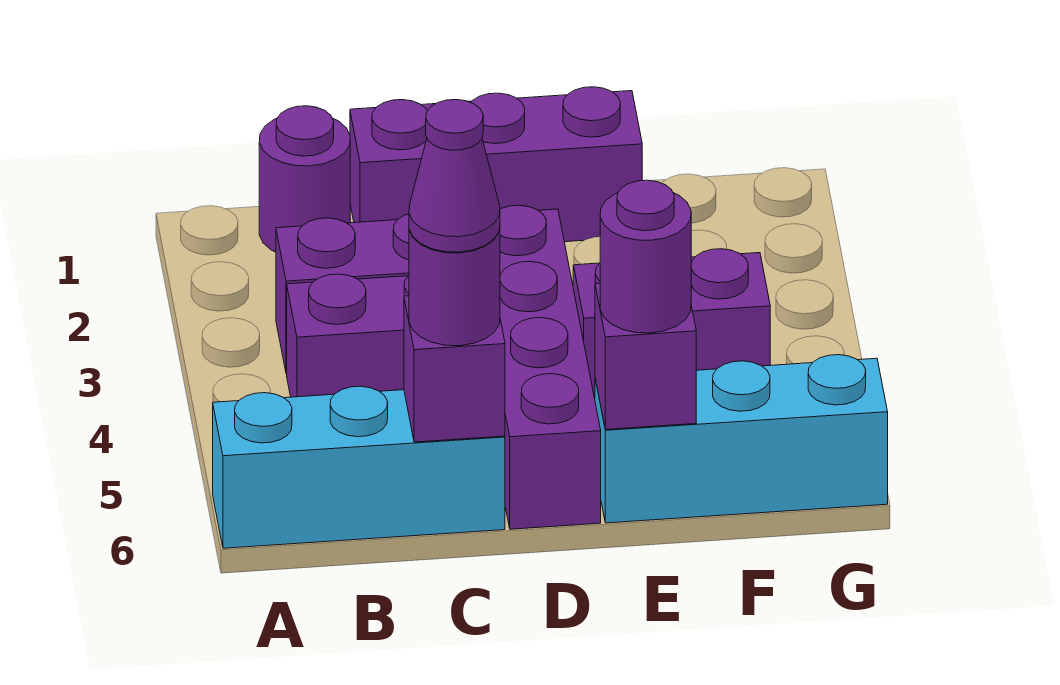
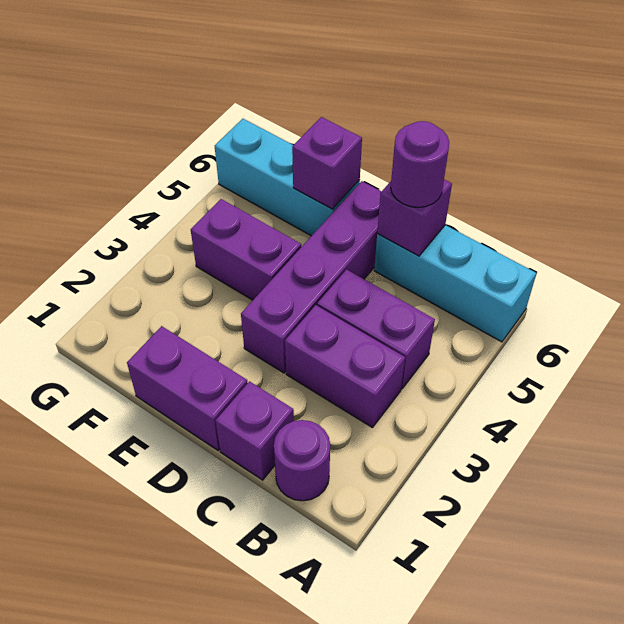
purple 1x1 cone [409,100,500,252] -> none
purple 1x1 round brick [600,180,691,333] -> none

